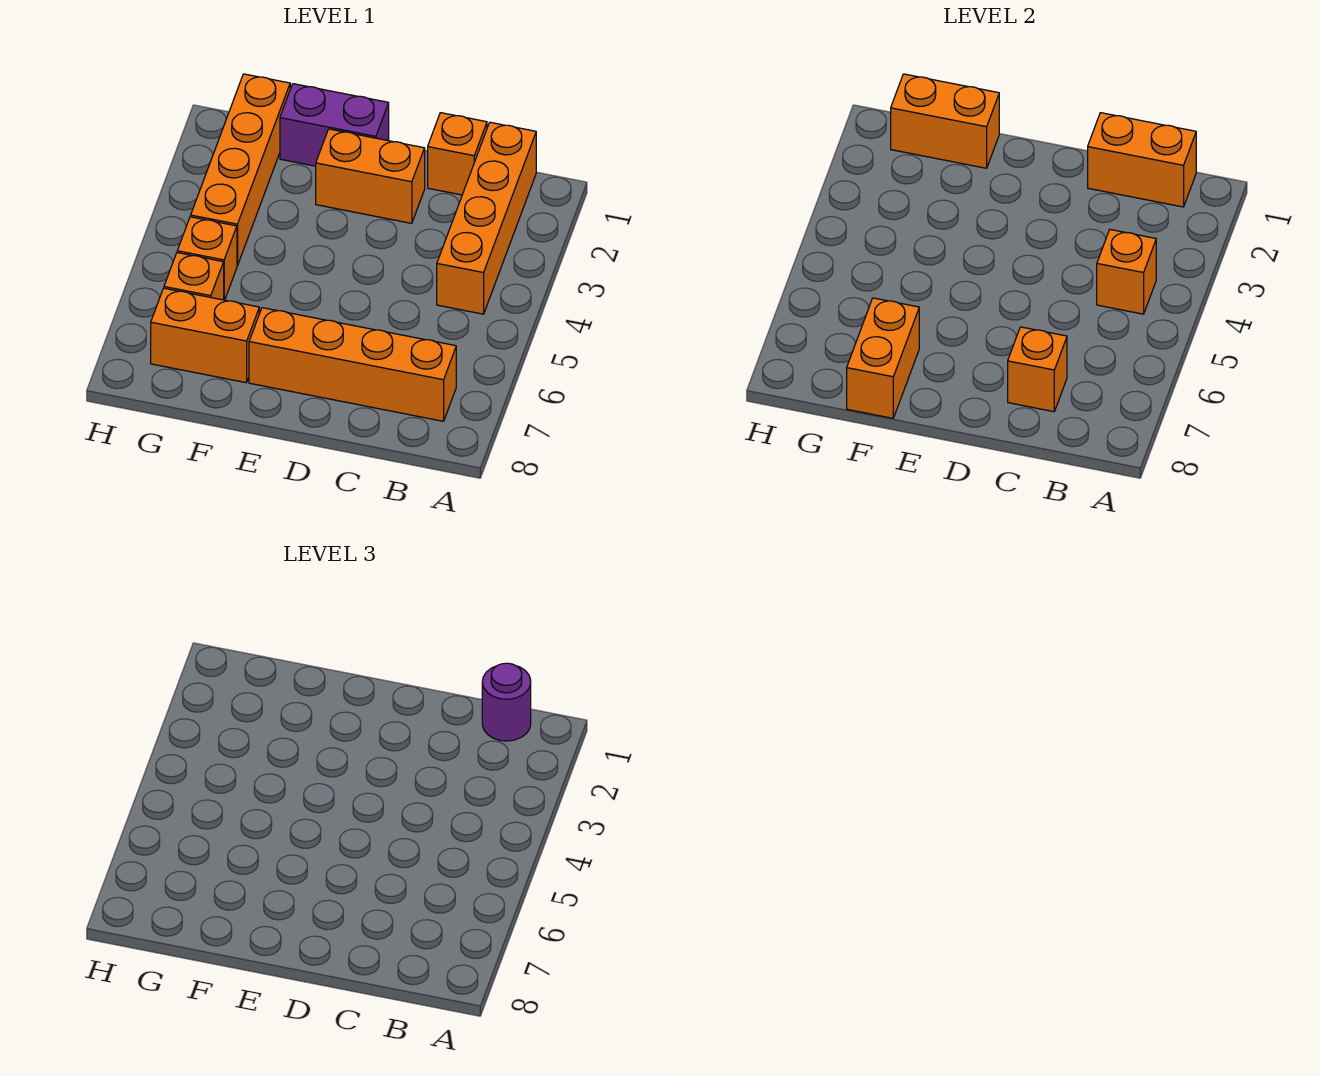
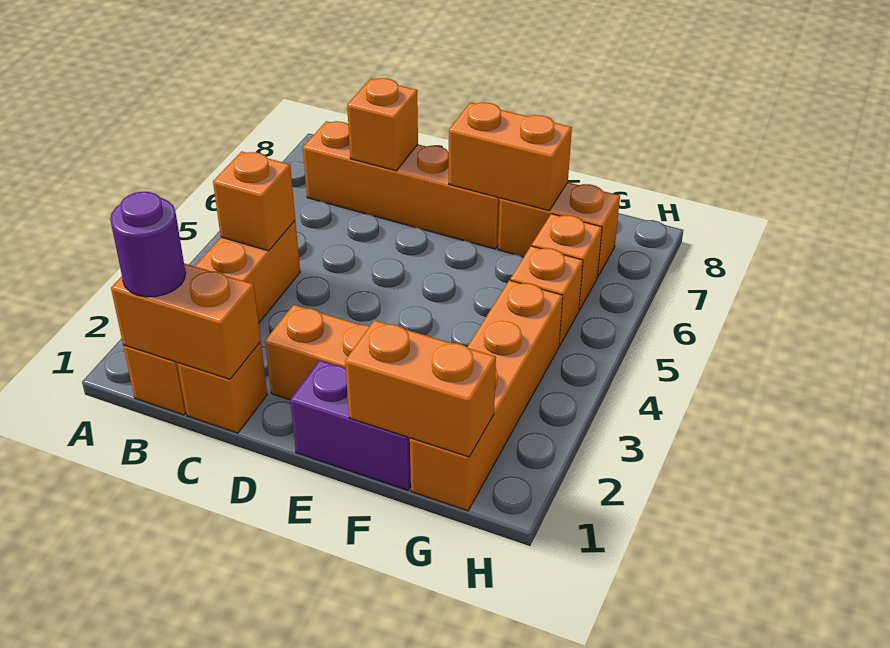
orange 1x2 brick [847,298,919,418] -> orange 1x2 brick turned to [449,102,572,211]

